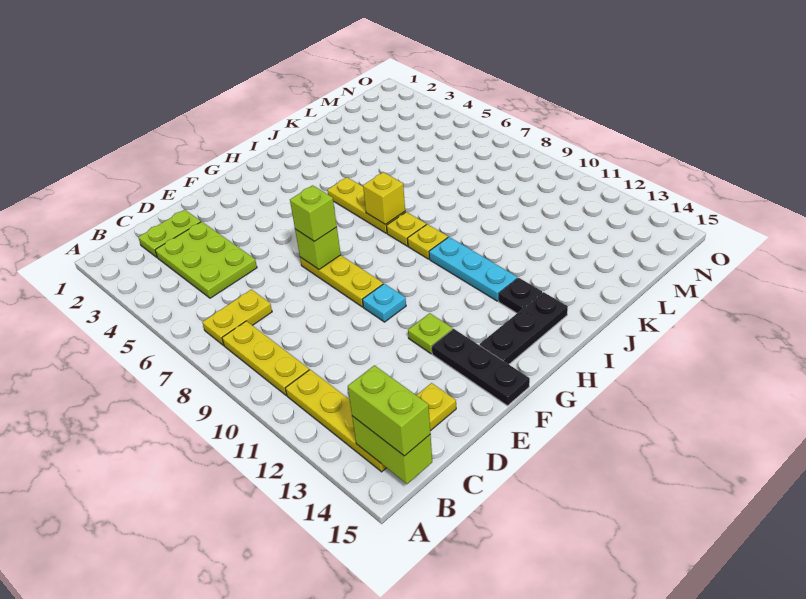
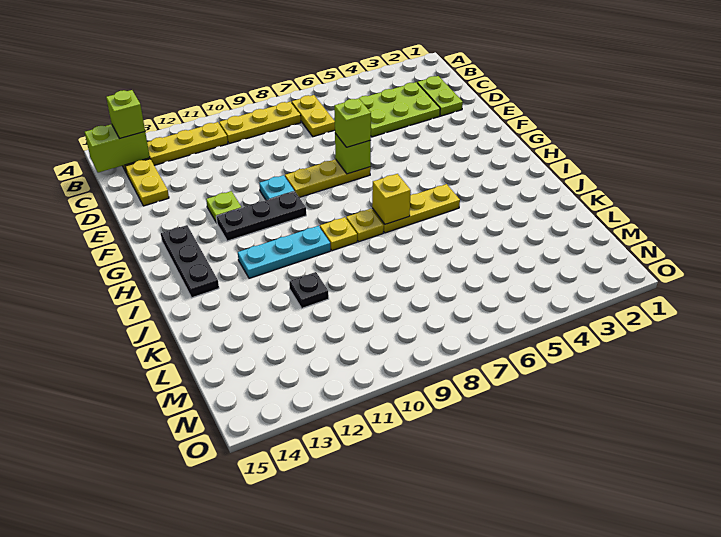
lime 1x2 brick [348,365,431,456] -> lime 1x1 brick [106,90,145,138]
black 1x3 plate [432,329,530,406] -> black 1x3 plate moved to [216,191,306,241]
black 1x1 plate [499,278,542,313] -> black 1x1 plate moved to [289,272,329,308]

